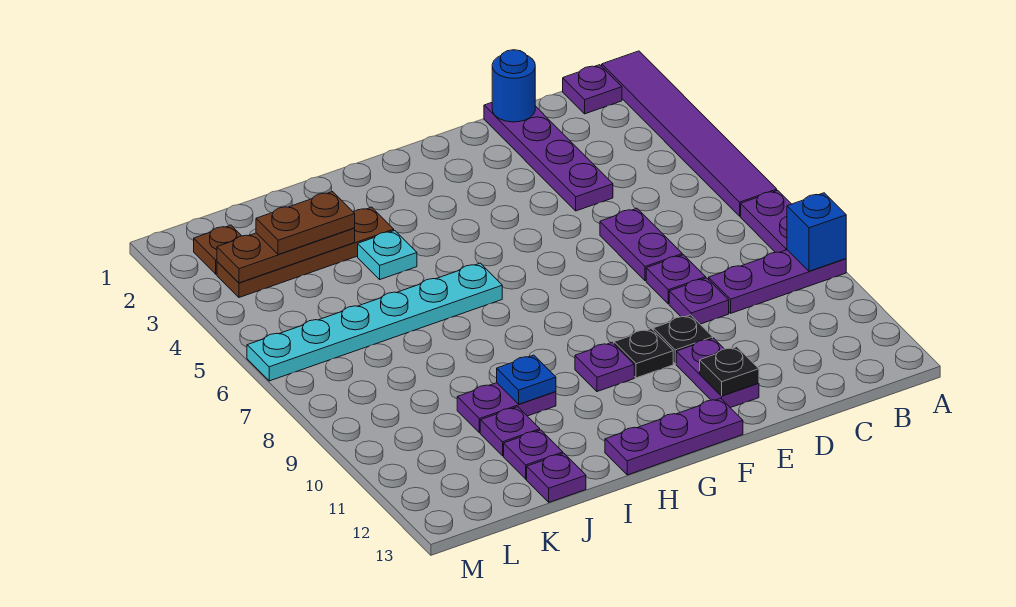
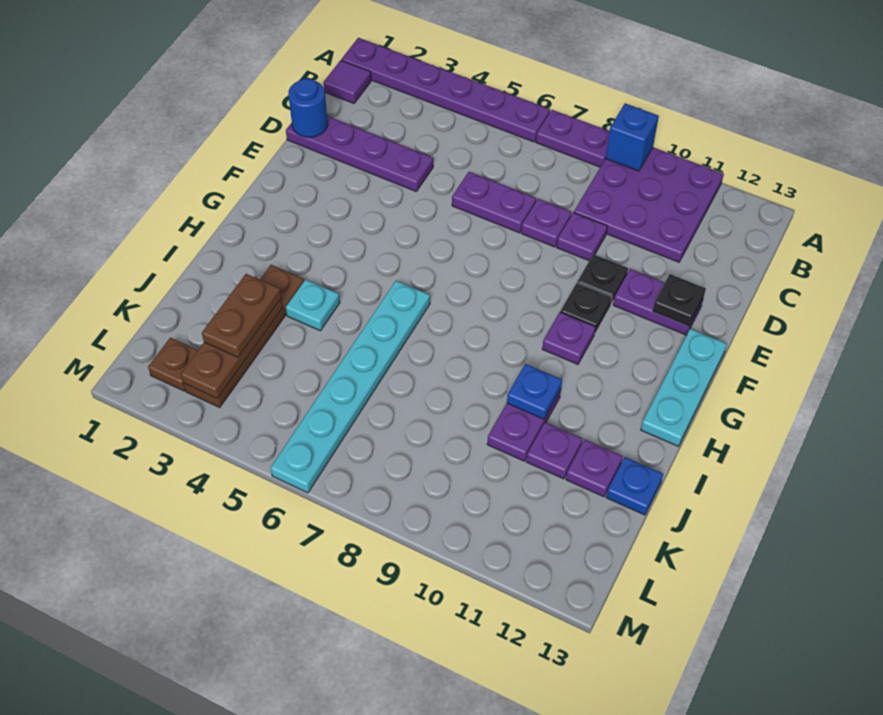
purple 1x6 tile [602,51,777,216] -> purple 1x6 plate [341,38,550,142]
purple 1x3 plate [709,250,846,313] -> purple 3x3 plate [574,148,724,262]
purple 1x1 plate [563,65,622,114] -> purple 1x1 tile [323,60,371,103]
purple 1x3 plate [605,398,743,475] -> cyan 1x3 plate [641,329,727,446]
purple 1x1 plate [527,453,586,502] -> blue 1x1 plate [606,457,663,515]

